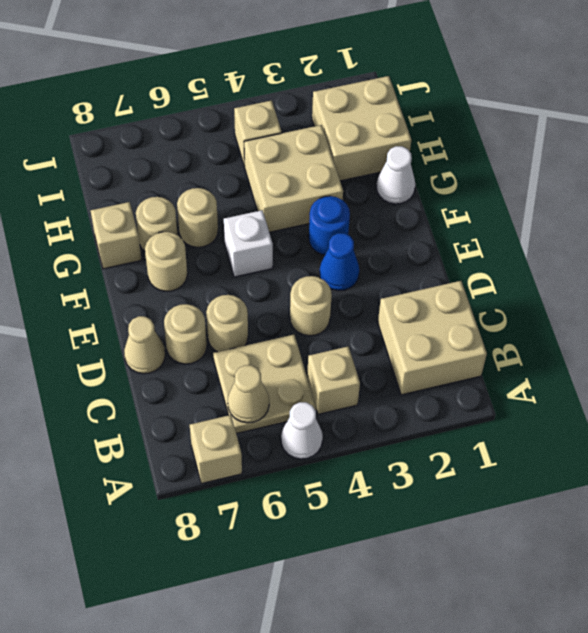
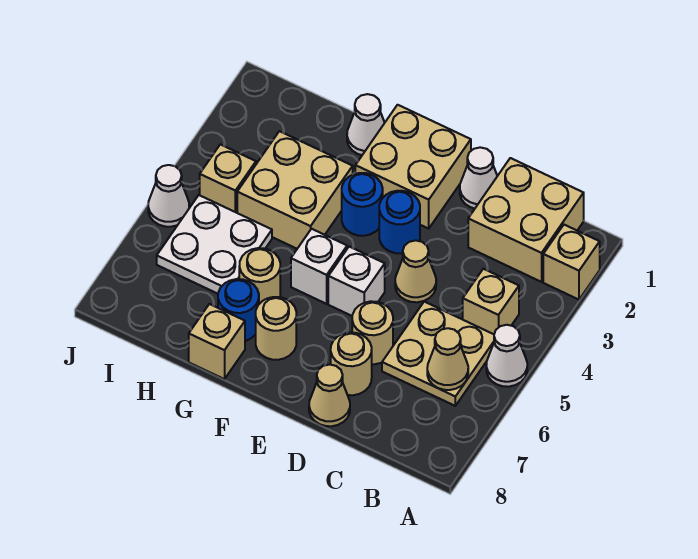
tan 1x1 brick [190,415,242,484] -> tan 1x1 brick moved to [543,225,600,300]
none -> white 1x1 cone [460,147,497,209]
tan 1x1 round brick [290,276,332,336] -> tan 1x1 cone [395,240,436,302]
blue 1x1 cone [320,233,359,291] -> blue 1x1 round brick [379,191,420,254]
none -> white 1x1 brick [328,247,385,316]
tan 1x1 round brick [136,197,178,251] -> blue 1x1 round brick [218,279,259,341]
tan 2x2 brick [312,76,411,181] -> tan 2x2 brick moved to [355,105,471,228]
none -> white 2x2 plate [157,195,272,294]
none -> white 1x1 cone [148,165,189,227]

